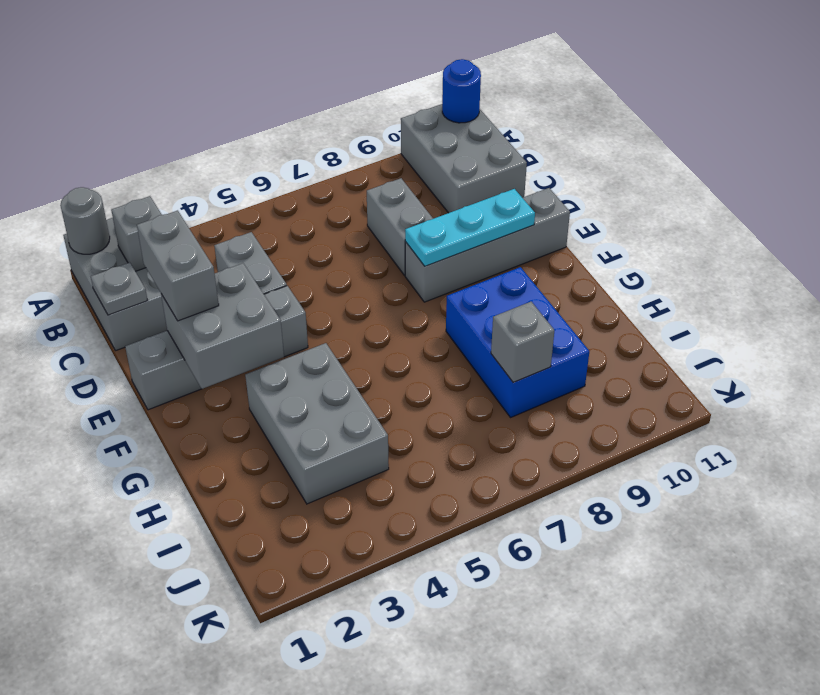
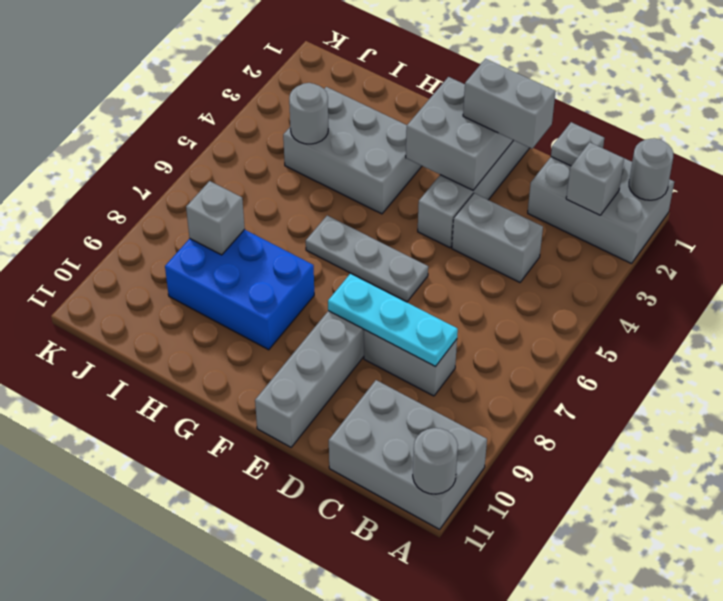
blue 1x1 round brick [442,59,481,123] -> grey 1x1 round brick [413,428,458,494]
none -> grey 1x3 plate [306,216,428,302]
cyan 1x3 plate [405,189,535,266] -> cyan 1x3 plate turned to [328,274,458,367]
none -> grey 1x1 round brick [289,83,328,144]

